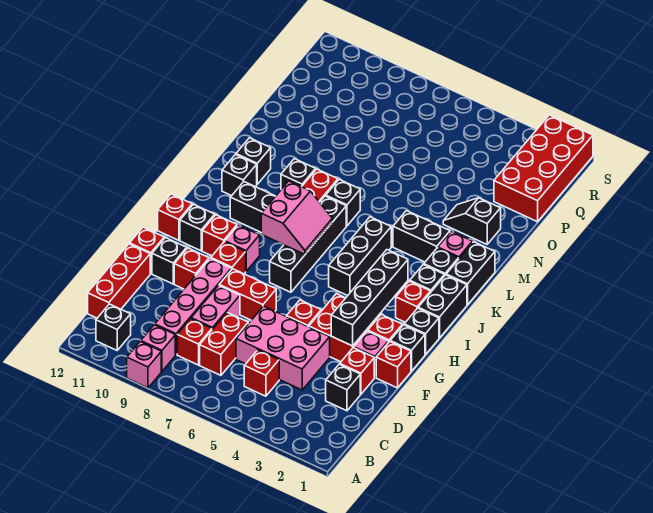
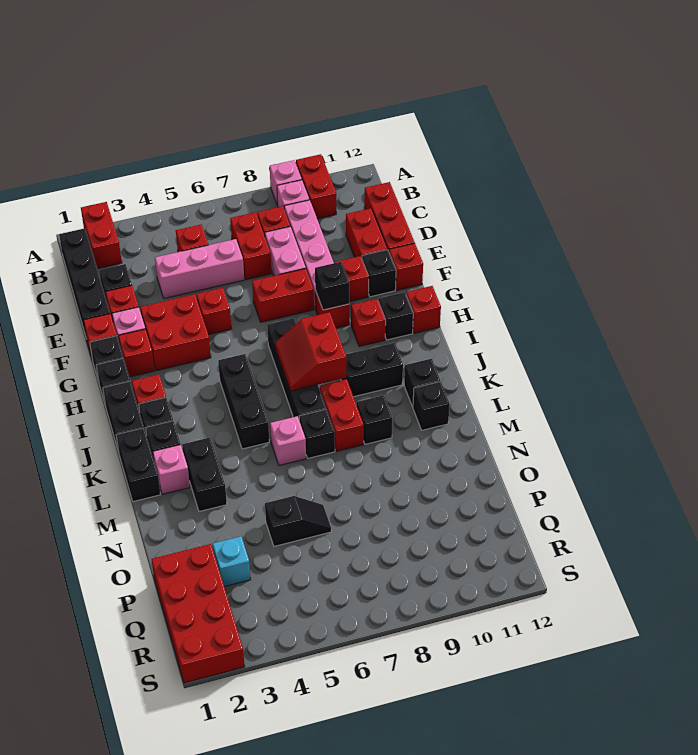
none -> red 1x2 brick [81,202,122,269]
none -> red 1x2 brick [296,154,336,219]
black 1x1 brick [96,304,131,350] -> black 1x1 brick moved to [315,262,349,310]
pink 2x3 brick [236,306,330,390] -> pink 1x3 brick [155,239,244,299]
none -> red 1x2 brick [346,208,388,257]
black 1x4 brick [331,250,408,346] -> black 1x4 brick moved to [59,229,110,336]
pink 1x1 brick [225,225,260,271] -> pink 1x1 brick moved to [270,416,306,466]
pink 2x2 slope [261,181,332,254] -> red 2x2 slope [275,312,346,391]
black 1x2 brick [393,211,450,262] -> black 1x2 brick turned to [182,438,227,511]
black 1x2 slope [443,198,501,244] -> black 1x2 slope moved to [265,496,331,546]
none -> cyan 1x1 brick [213,536,251,587]

